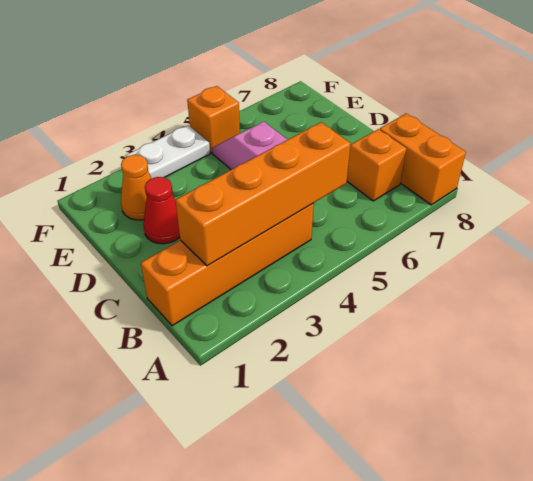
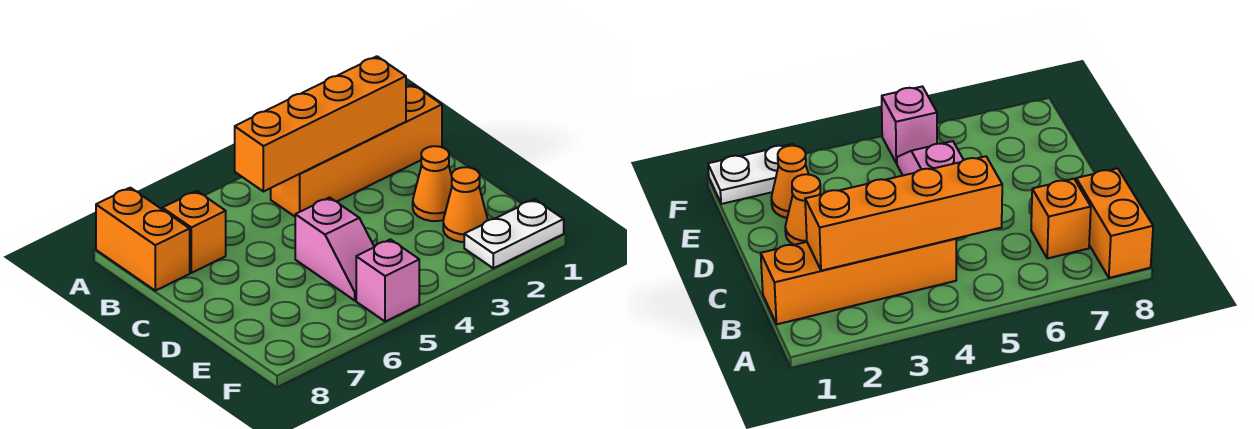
red 1x1 cone [143,177,180,244] -> orange 1x1 cone [413,146,452,221]
white 1x2 plate [126,125,210,178] -> white 1x2 plate moved to [464,199,564,268]
orange 1x1 brick [187,86,240,153] -> pink 1x1 brick [356,239,419,322]

